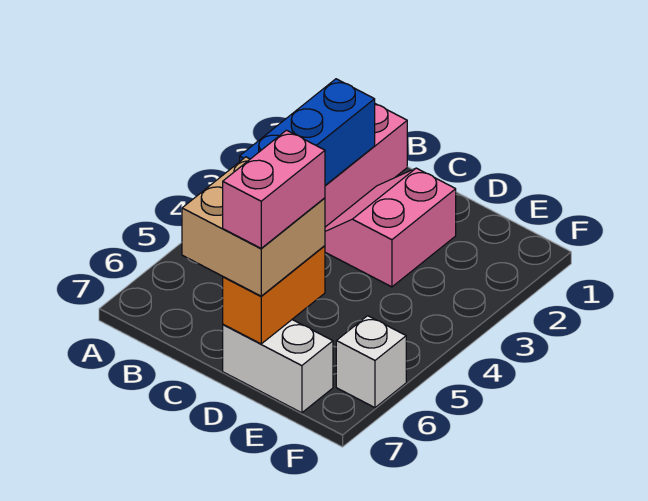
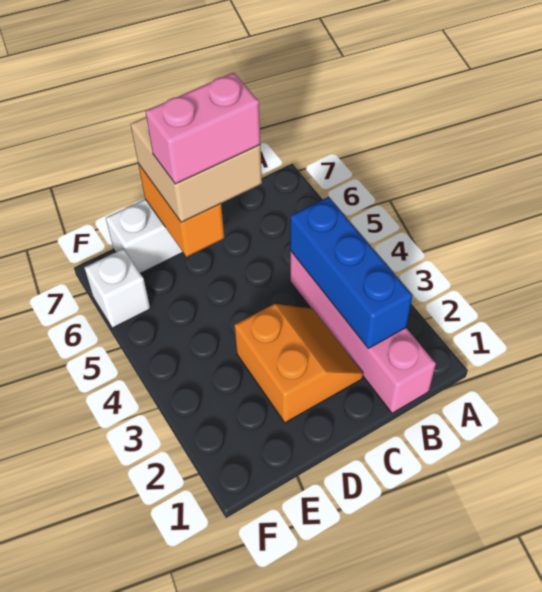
pink 2x2 slope [325,168,456,287] -> orange 2x2 slope [234,304,363,423]
pink 1x2 brick [223,130,325,248] -> pink 1x2 brick turned to [145,73,260,184]

